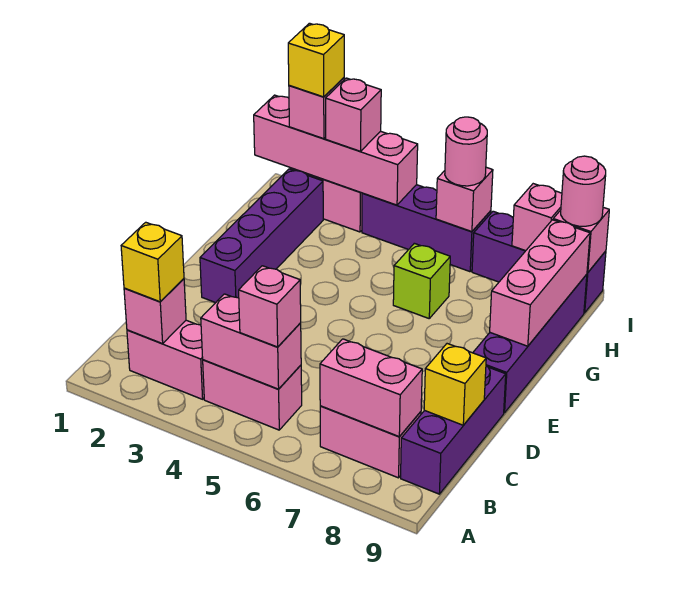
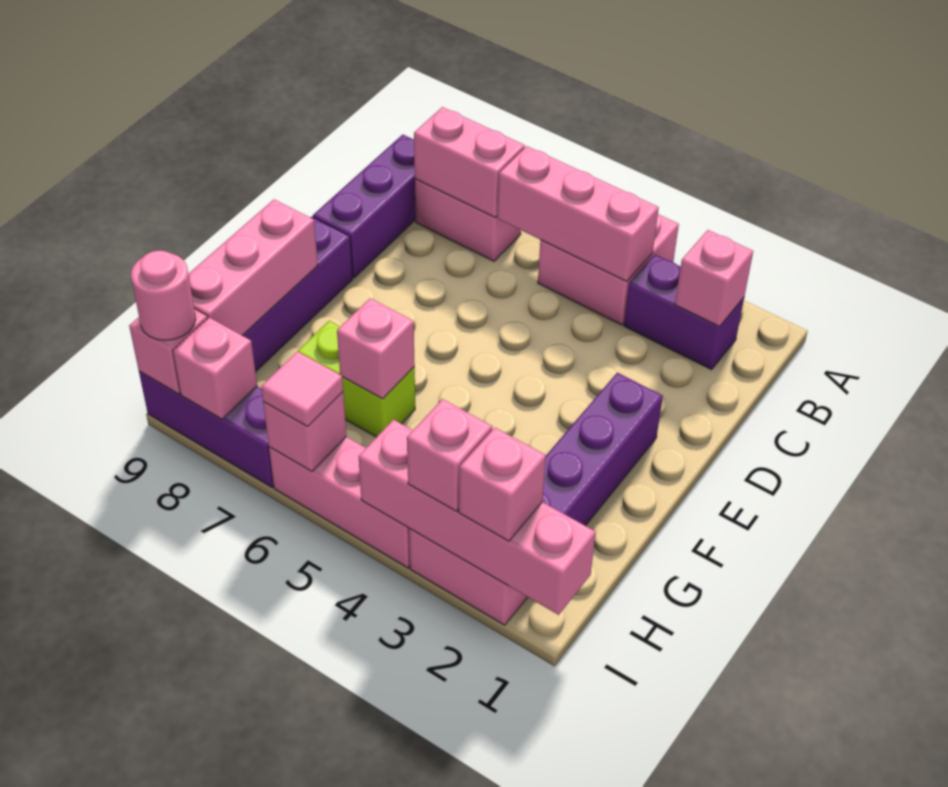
pink 1x2 brick [127,320,204,399] -> purple 1x2 brick [624,255,744,370]
yellow 1x1 brick [121,222,184,302] -> none
pink 1x2 brick [203,360,302,430] -> pink 2x2 brick [538,214,679,325]
pink 1x2 brick [201,294,301,389] -> pink 1x3 brick [498,146,659,281]
pink 1x1 brick [239,266,301,347] -> pink 1x1 brick moved to [337,298,415,399]
yellow 1x1 brick [424,344,486,425] -> none
lime 1x1 brick [393,243,450,318] -> lime 1x2 brick [298,321,415,437]
yellow 1x1 brick [288,23,344,97] -> none
purple 1x3 brick [362,185,491,272] -> pink 1x3 brick [269,437,410,568]
pink 1x1 round brick [445,117,487,186] -> pink 1x1 tile [261,351,343,426]

